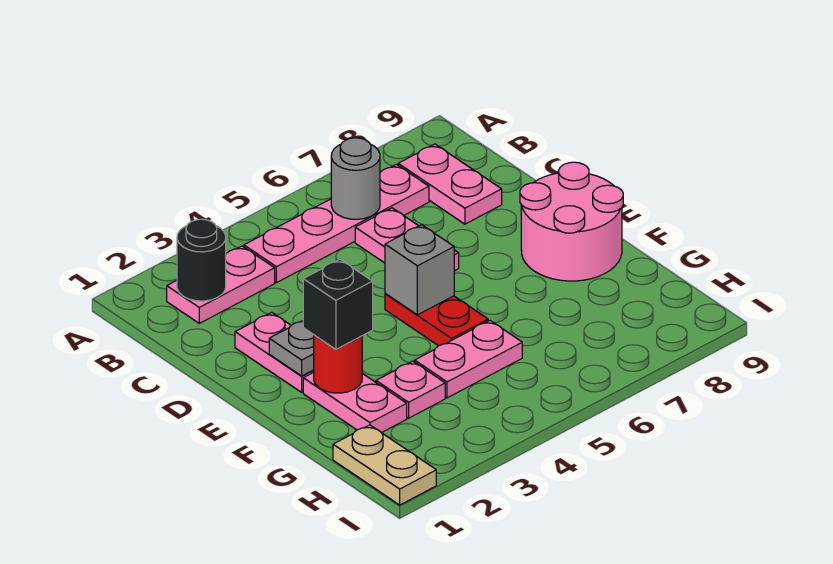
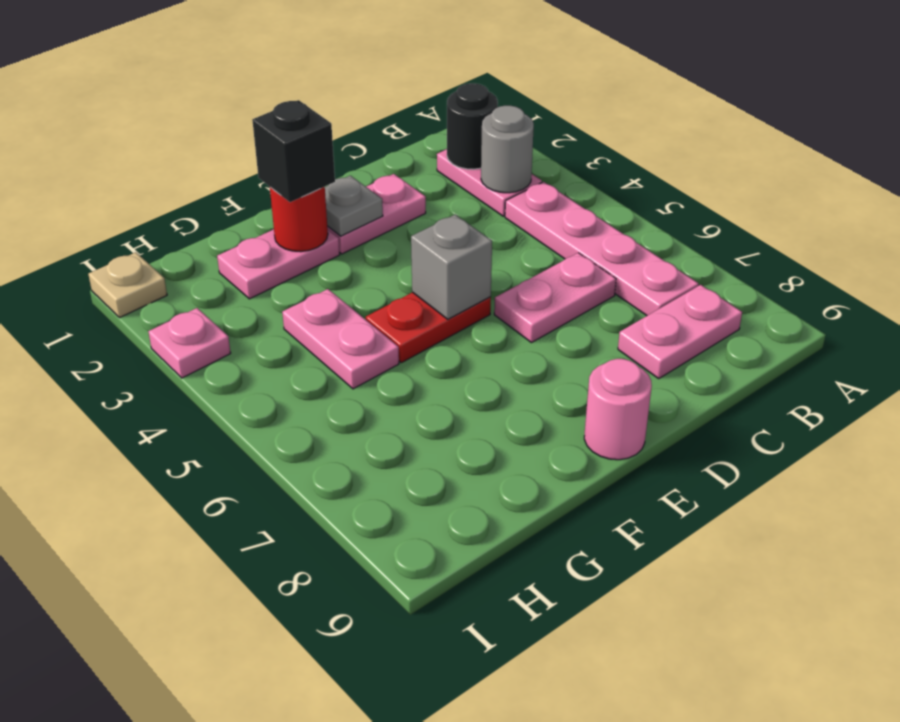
grey 1x1 round brick [331,138,380,219] -> grey 1x1 round brick moved to [481,106,534,193]
pink 2x2 round brick [520,162,623,281] -> pink 1x1 round brick [584,359,652,460]
pink 1x1 plate [376,361,445,418] -> pink 1x1 plate moved to [148,308,231,378]
tan 1x2 plate [333,425,436,505] -> tan 1x1 plate [88,252,167,318]

